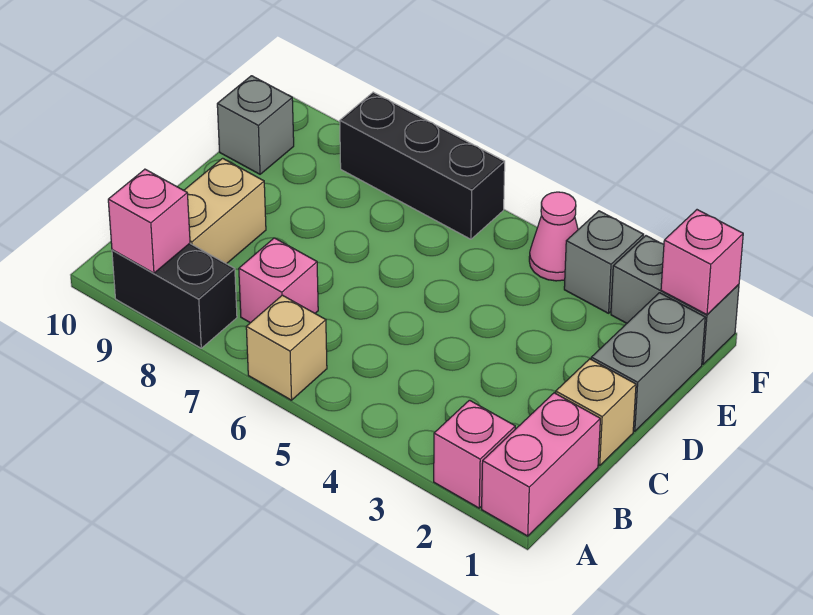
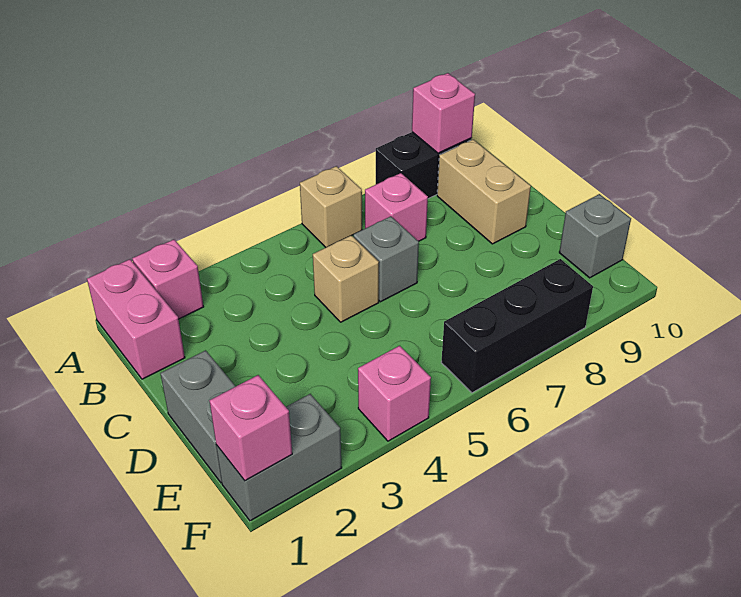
tan 1x1 brick [556,359,636,466] -> tan 1x1 brick moved to [313,235,379,322]
grey 1x1 brick [564,211,644,313] -> grey 1x1 brick moved to [353,216,419,302]
pink 1x1 cone [529,192,578,281] -> pink 1x1 brick [358,346,431,441]

